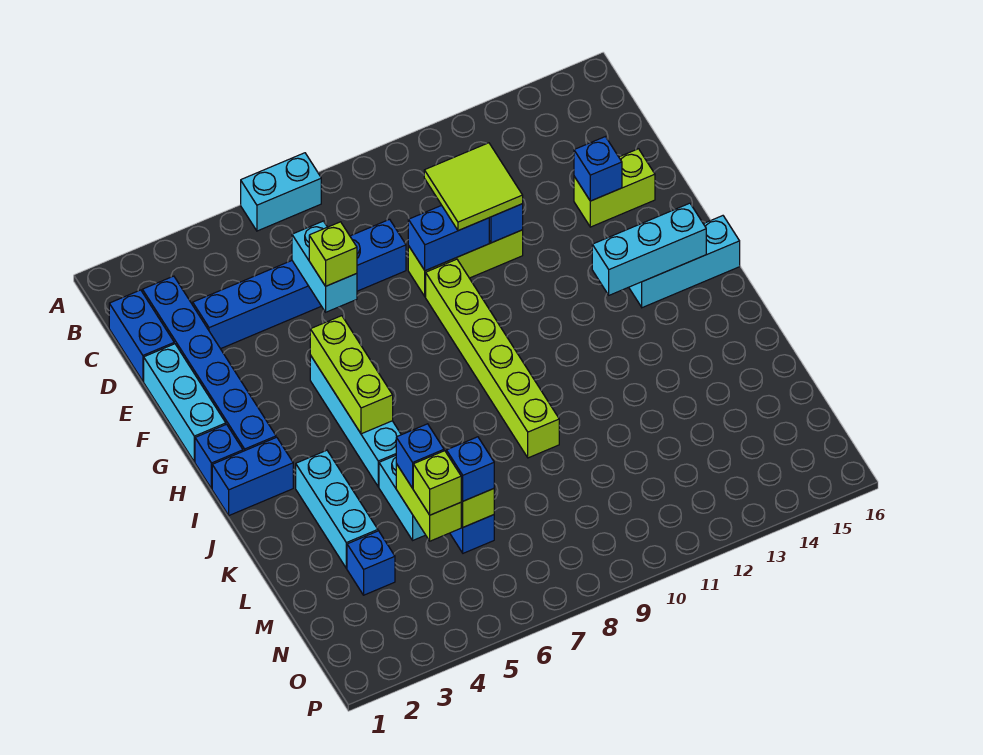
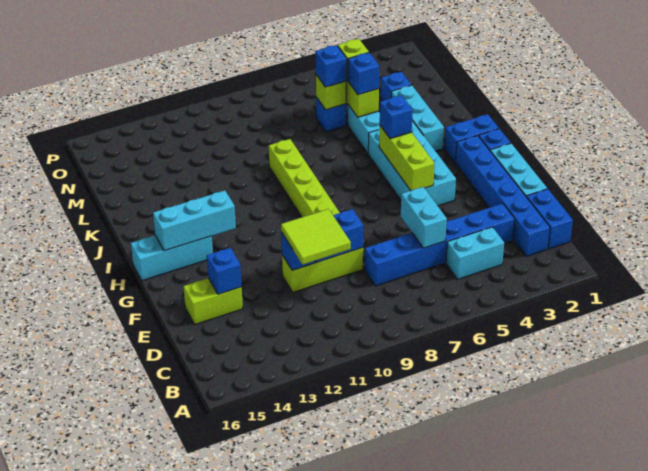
cyan 1x2 brick [241,153,321,231] -> cyan 1x2 brick moved to [446,227,504,280]
lime 1x1 brick [309,222,357,286] -> none
cyan 1x4 brick [310,355,401,487] -> cyan 2x4 brick [368,121,456,206]
none -> blue 1x1 brick [380,95,413,139]

